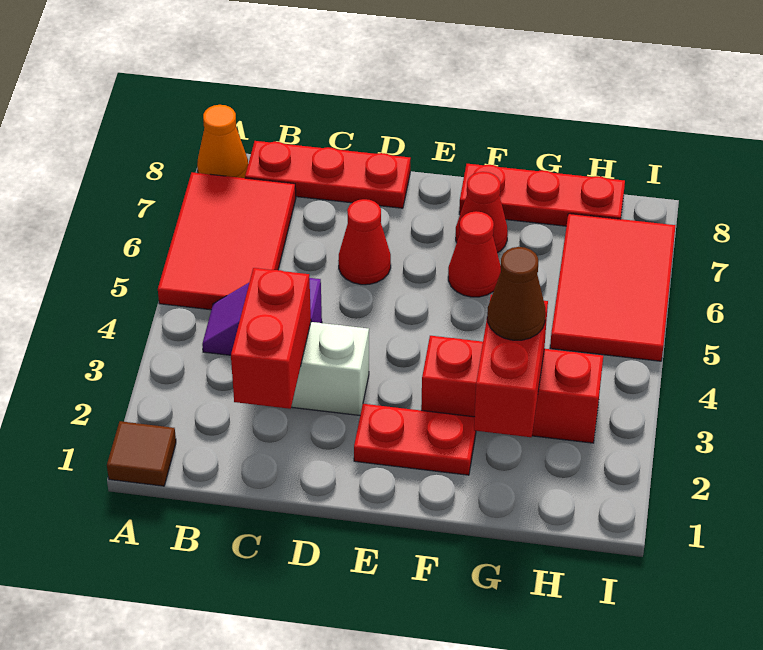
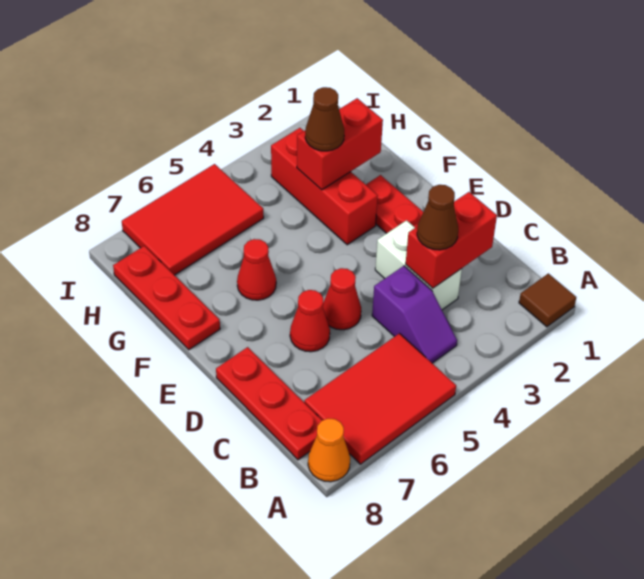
none -> brown 1x1 cone [417,185,458,250]
red 1x1 cone [456,172,508,253] -> red 1x1 cone moved to [323,268,361,330]

